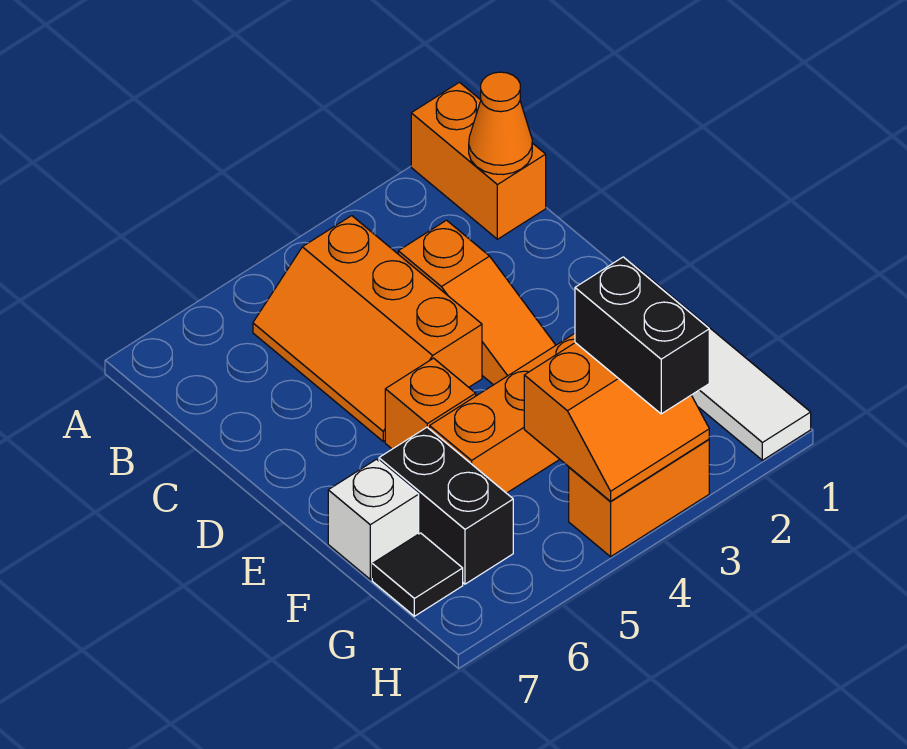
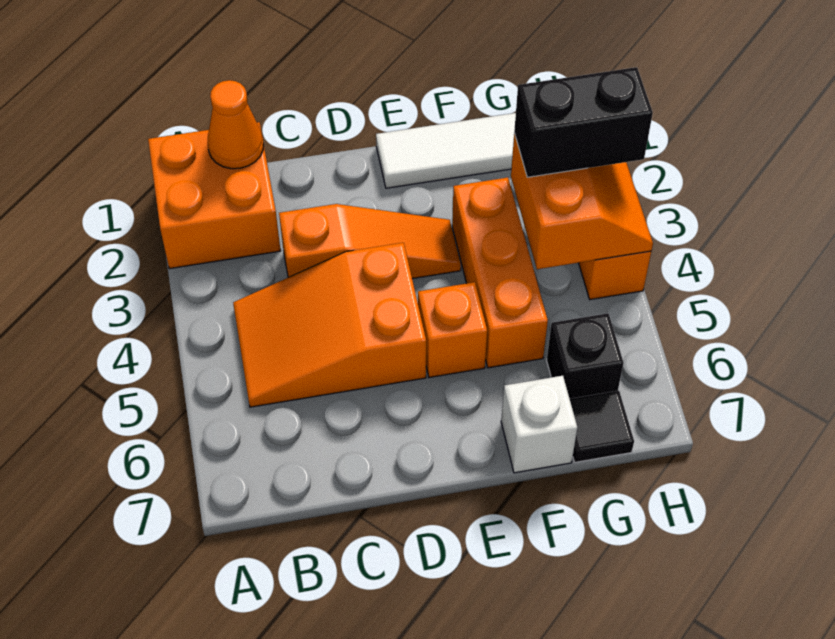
orange 1x2 brick [411,82,546,239] -> orange 2x2 brick [148,122,281,269]
orange 2x3 slope [253,216,482,441] -> orange 2x3 slope turned to [233,243,426,407]
black 1x2 brick [379,427,513,584] -> black 1x1 brick [547,313,623,399]

